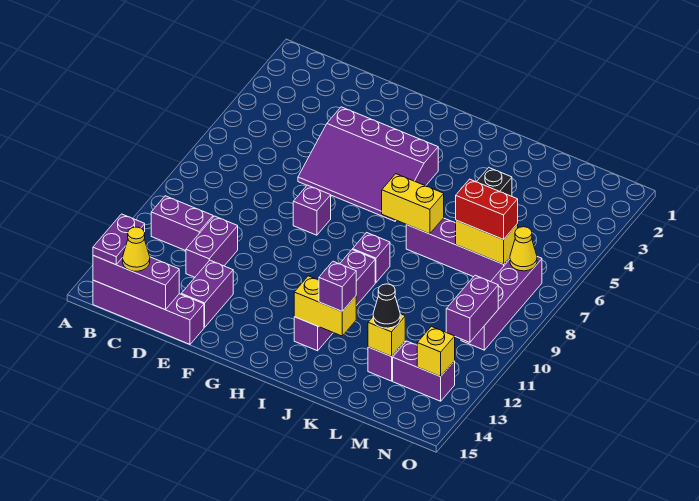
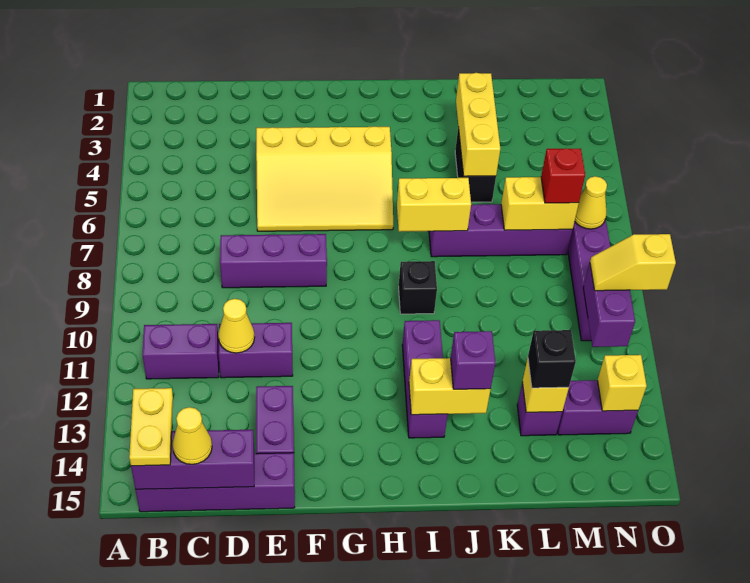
purple 1x2 plate [93,214,145,265] -> yellow 1x2 plate [129,388,173,466]
purple 1x2 brick [186,216,238,277] -> purple 1x2 brick turned to [218,323,293,378]
none -> yellow 1x1 cone [218,299,255,353]
purple 3x4 slope [298,107,438,221] -> yellow 3x4 slope [256,126,393,231]
purple 1x1 brick [293,185,331,235] -> purple 1x3 brick [220,234,327,288]
purple 1x1 brick [353,233,390,283] -> black 1x1 brick [399,261,437,314]
purple 1x4 brick [294,250,375,351] -> purple 1x3 brick [402,320,448,438]
none -> yellow 1x3 brick [456,73,500,176]
red 1x2 brick [456,179,518,240] -> red 1x1 brick [541,148,585,203]
black 1x1 cone [373,284,400,328] -> black 1x1 brick [528,330,576,388]
none -> yellow 1x2 slope [590,234,676,291]

